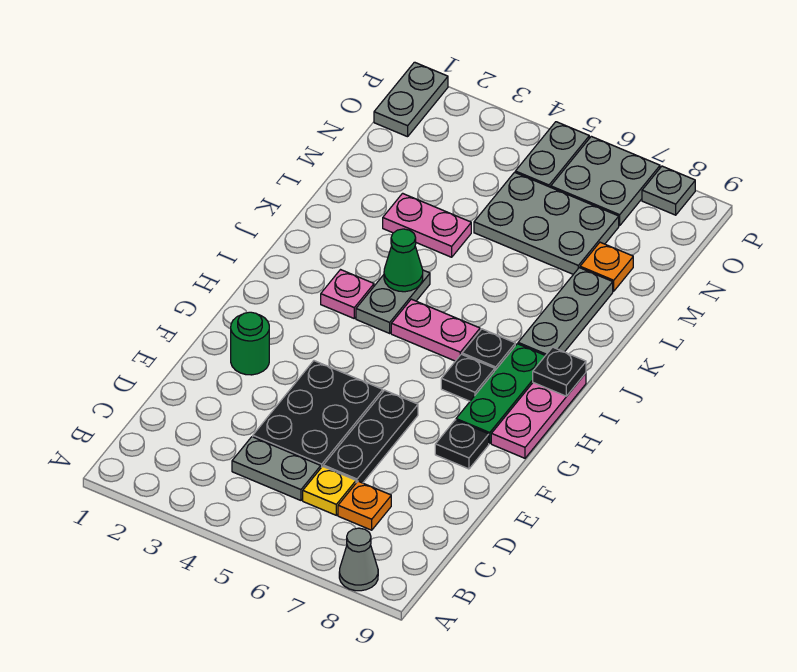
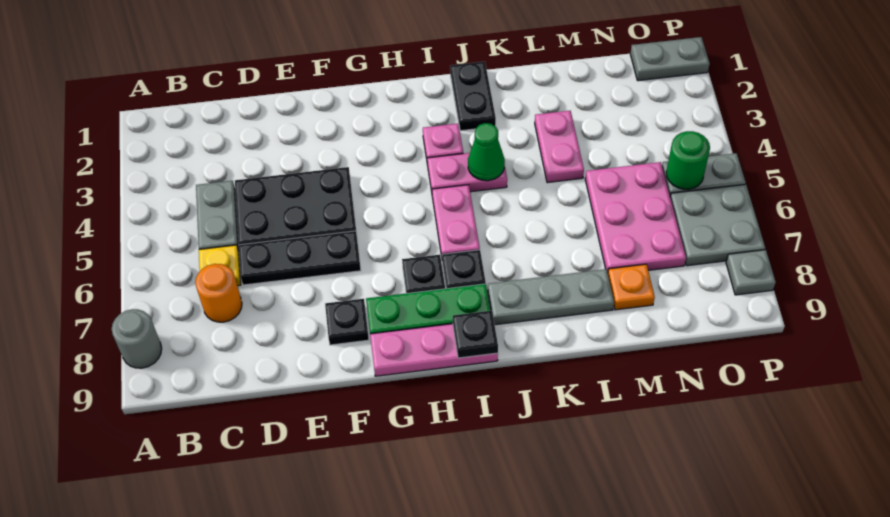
grey 1x1 cone [339,528,378,591] -> grey 1x1 round brick [112,309,162,368]
orange 1x1 plate [338,481,391,530] -> orange 1x1 round brick [195,264,242,322]
green 1x1 round brick [231,312,269,375] -> green 1x1 round brick moved to [666,131,710,189]
grey 1x2 plate [356,270,430,333] -> pink 1x2 plate [427,153,507,192]
none -> black 1x2 plate [450,62,496,131]
grey 2x3 plate [474,172,619,274] -> pink 2x3 plate [585,162,686,273]

